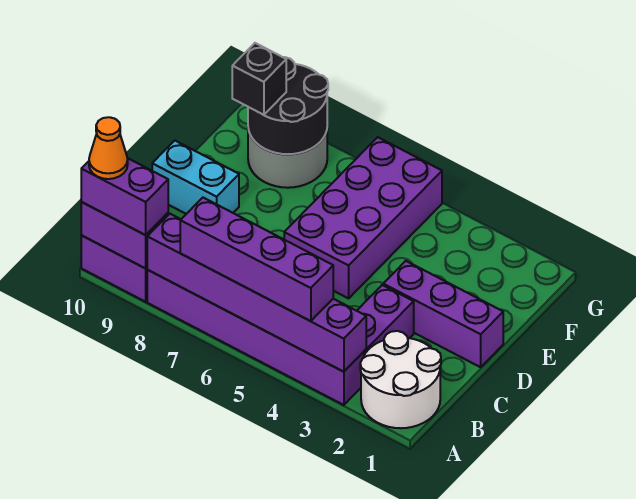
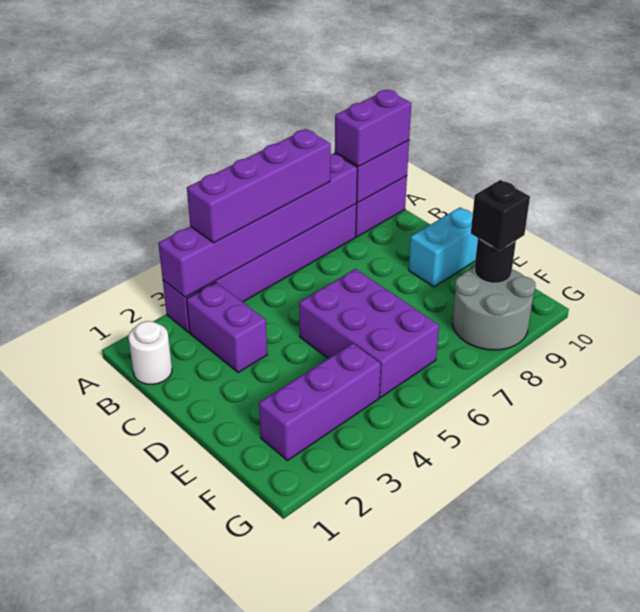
white 2x2 round brick [360,331,441,428] -> white 1x1 round brick [128,321,172,384]
orange 1x1 cone [89,117,128,179] -> none
purple 1x3 brick [383,261,503,367] -> purple 1x3 brick moved to [259,343,381,461]
purple 2x4 brick [284,137,442,298] -> purple 2x3 brick [299,269,439,397]
black 2x2 round brick [248,57,328,154] -> black 1x1 round brick [474,238,516,283]

